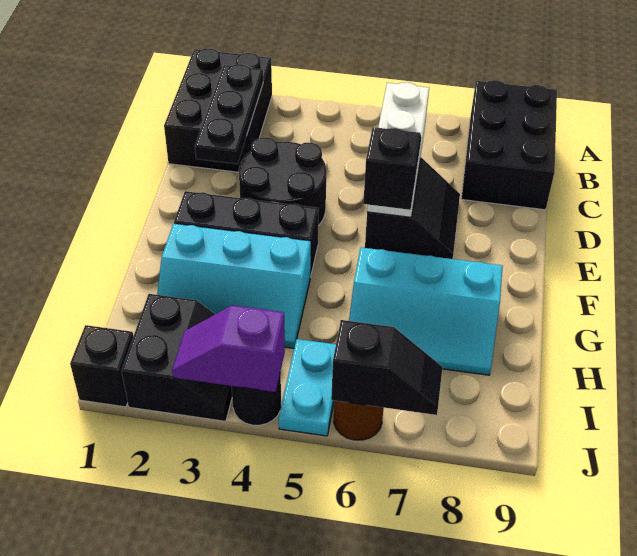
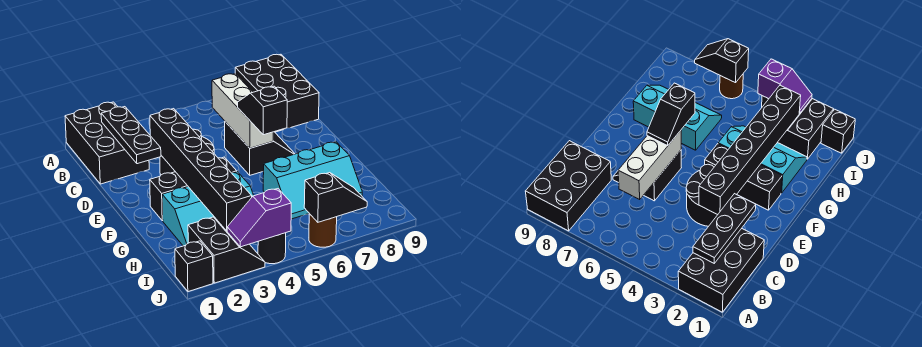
none -> black 1x6 brick [150,109,252,231]
cyan 1x2 plate [279,339,336,436] -> none

